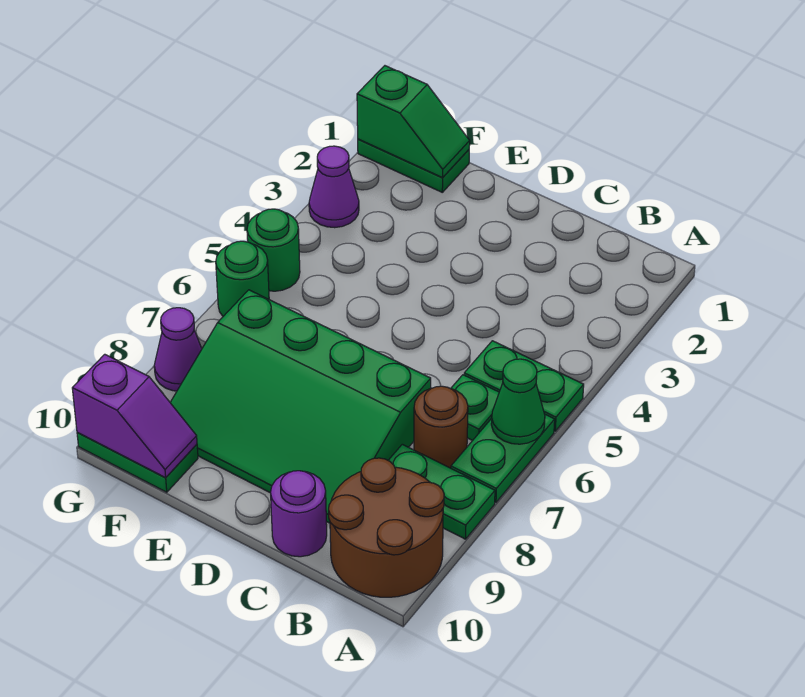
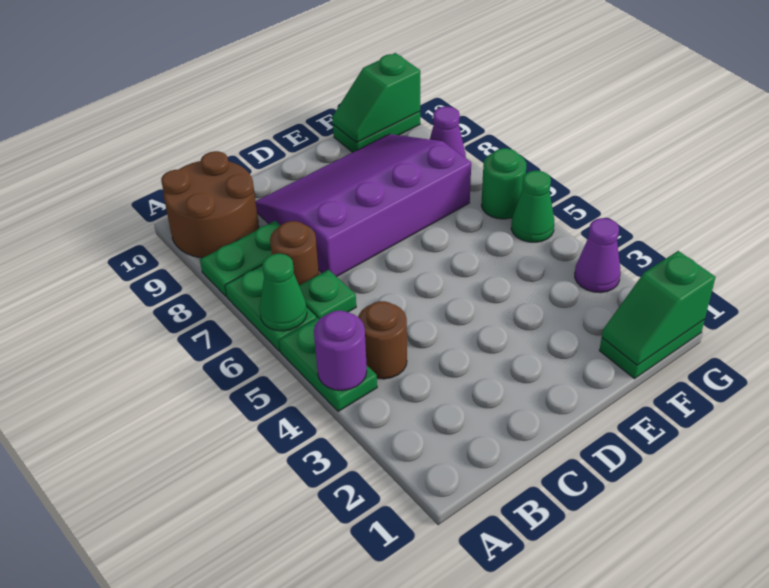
green 1x2 plate [464,341,584,431] -> green 1x2 plate turned to [279,318,377,412]
none -> brown 1x1 round brick [358,301,407,379]
green 3x4 slope [170,290,431,523] -> purple 3x4 slope [256,134,471,277]
purple 1x1 round brick [271,471,327,557] -> purple 1x1 round brick moved to [314,311,367,391]
purple 1x2 slope [72,354,197,478] -> green 1x2 slope [332,53,420,143]
green 1x1 round brick [247,209,300,291] -> green 1x1 cone [511,171,554,242]

